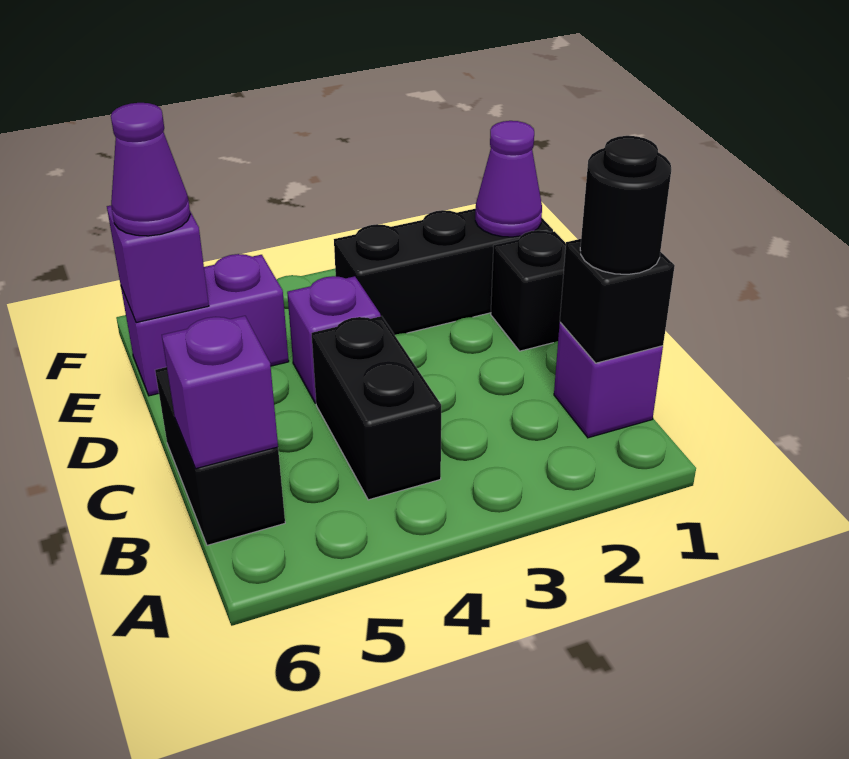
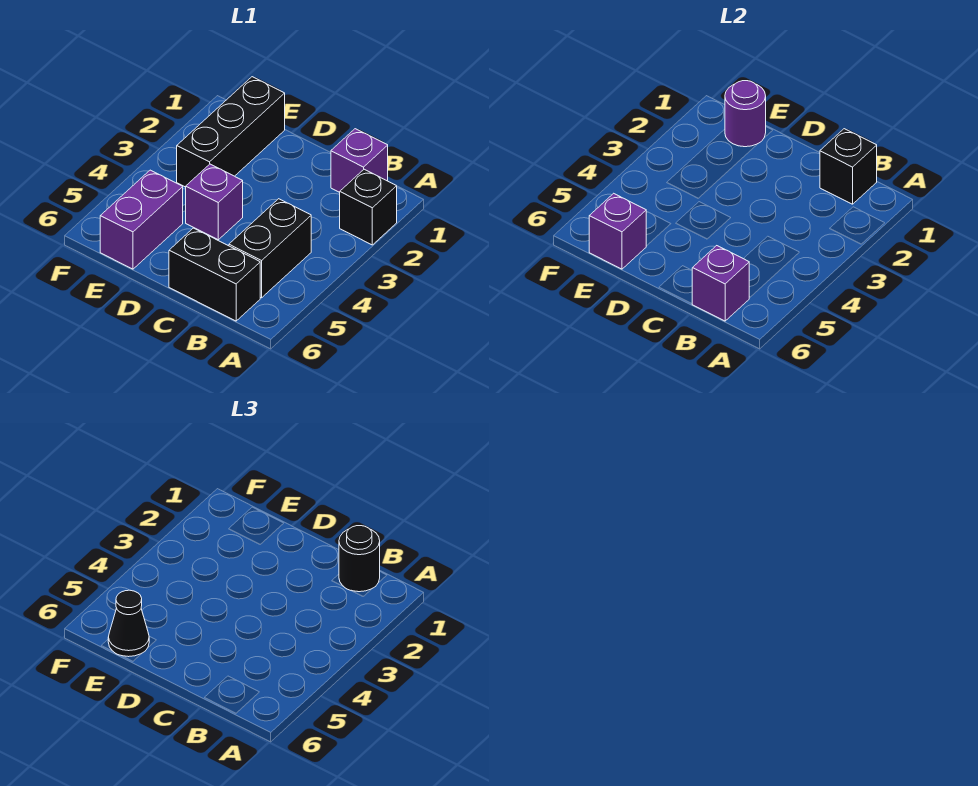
black 1x2 brick [311,316,441,500] -> black 1x2 brick turned to [229,199,311,298]
black 1x1 brick [491,230,566,351] -> black 1x1 brick moved to [340,169,397,245]
purple 1x1 cone [475,121,542,237] -> purple 1x1 round brick [725,81,766,147]
purple 1x1 cone [111,103,190,236] -> black 1x1 cone [108,590,149,657]

